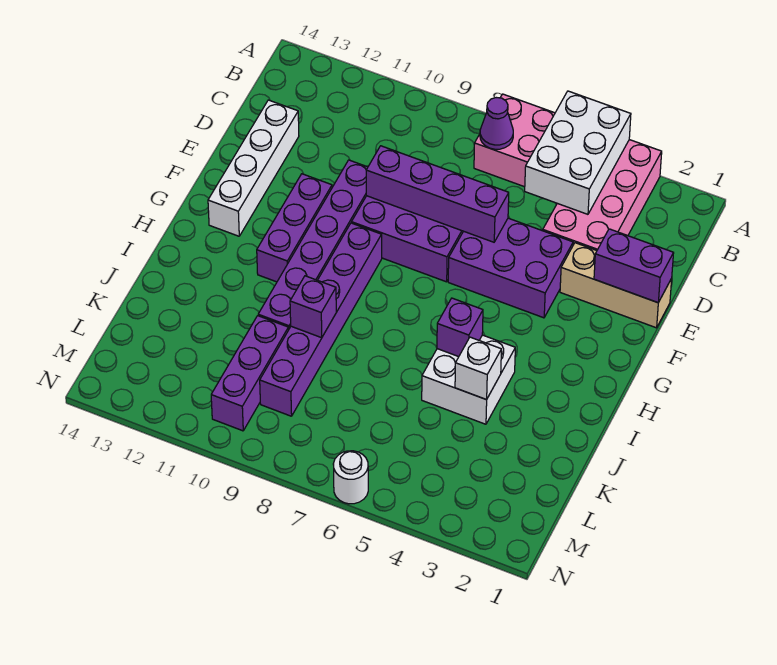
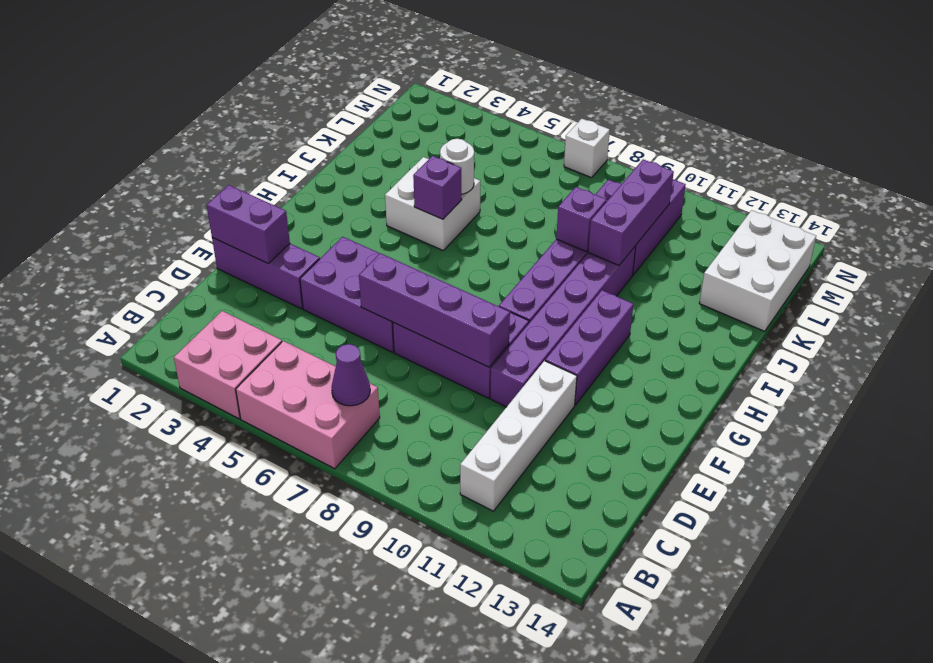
pink 2x4 brick [543,140,662,250] -> pink 2x2 brick [174,311,282,419]
white 2x3 brick [525,91,631,214] -> white 2x3 brick moved to [699,210,816,331]
white 1x4 brick [208,100,299,236] -> white 1x4 brick moved to [460,361,577,511]
tan 1x3 brick [560,243,672,328] -> purple 1x3 brick [212,238,320,309]
white 1x1 brick [455,337,501,400] -> white 1x1 brick moved to [564,119,610,178]
none -> purple 1x3 brick [588,159,674,265]
white 1x1 round brick [333,451,368,504] -> white 1x1 round brick moved to [440,139,474,194]

